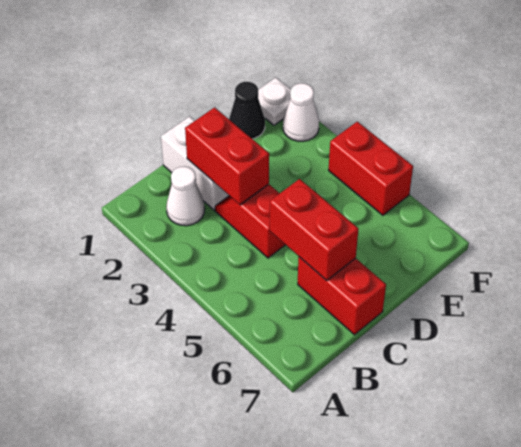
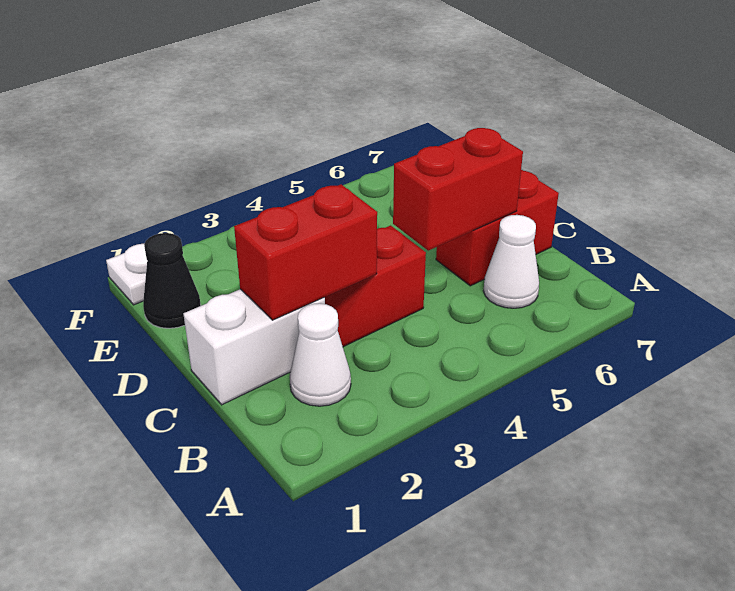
white 1x1 cone [283,83,319,141] -> white 1x1 cone moved to [483,215,539,308]
red 1x2 brick [329,122,413,215] -> none

